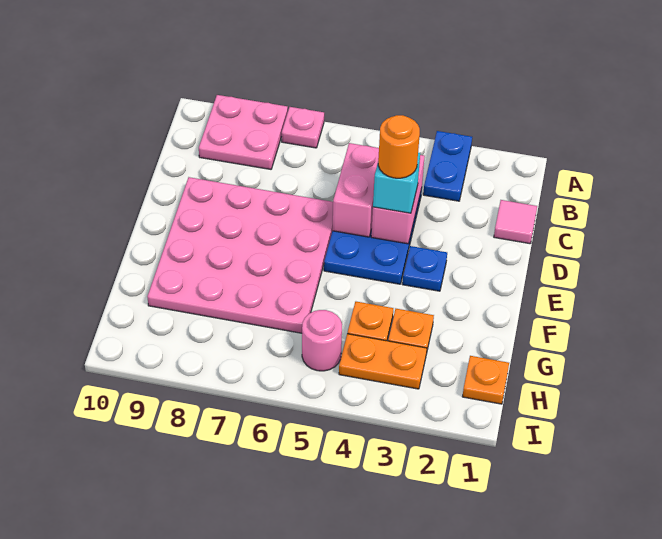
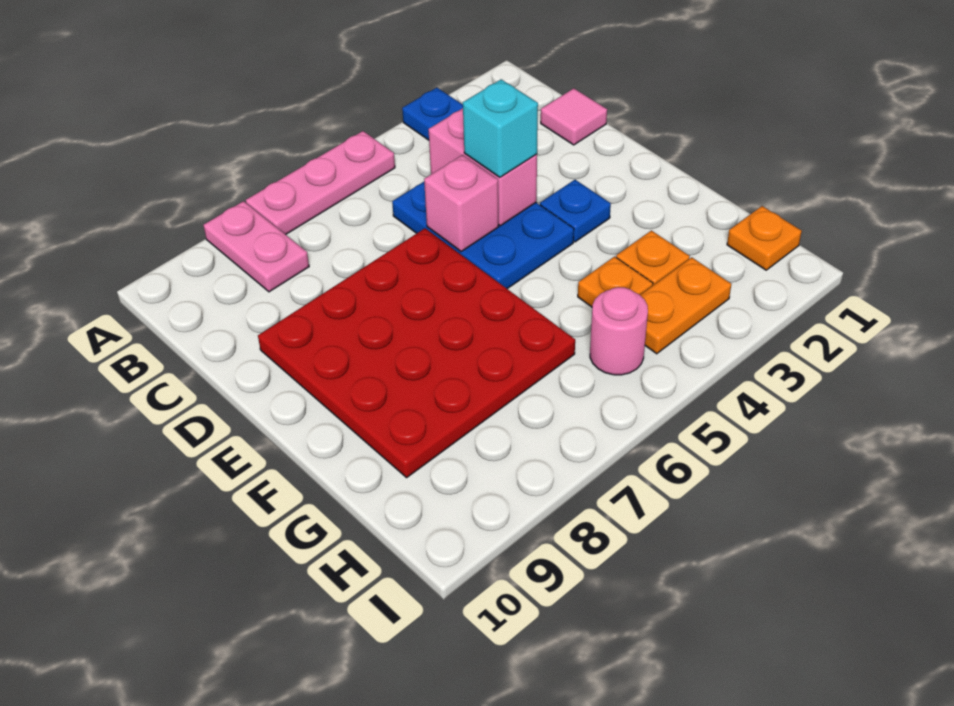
pink 1x1 plate [282,107,324,148] -> pink 1x3 plate [246,131,395,235]
pink 2x2 plate [199,95,288,169] -> pink 1x2 plate [203,201,309,292]
pink 1x2 brick [332,143,379,237] -> pink 1x1 brick [424,155,498,251]
orange 1x1 round brick [378,115,420,178] -> none
pink 4x4 plate [147,177,333,333] -> red 4x4 plate [258,228,575,478]

